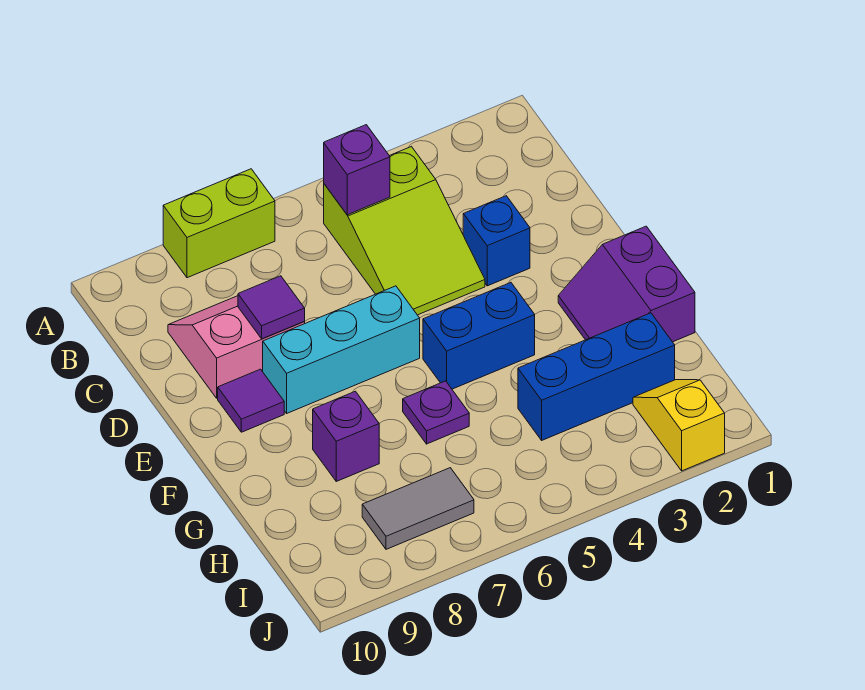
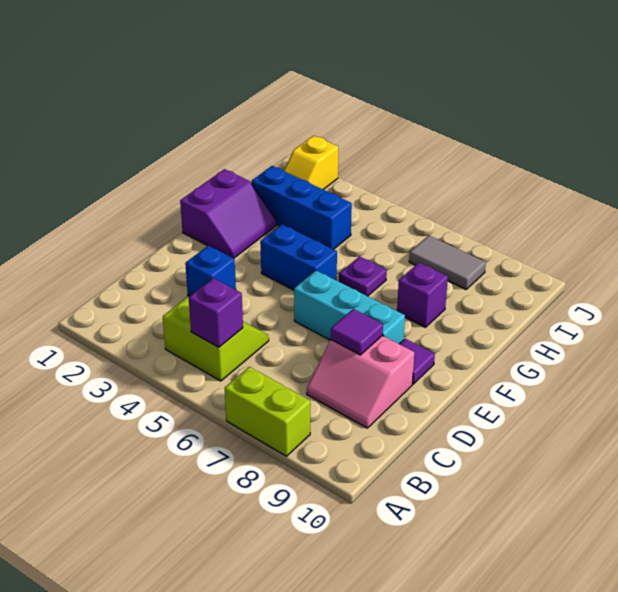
lime 2x3 slope [324,147,485,315] -> lime 2x2 slope [163,297,269,381]

